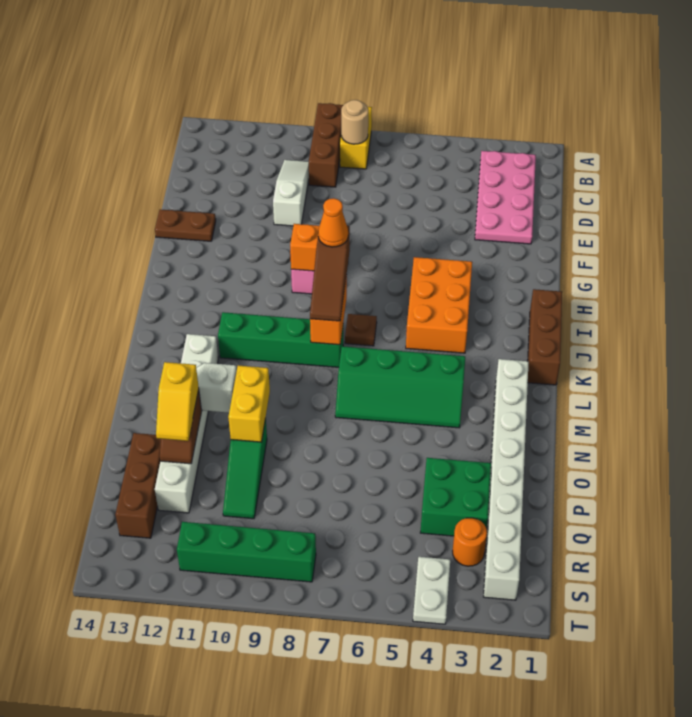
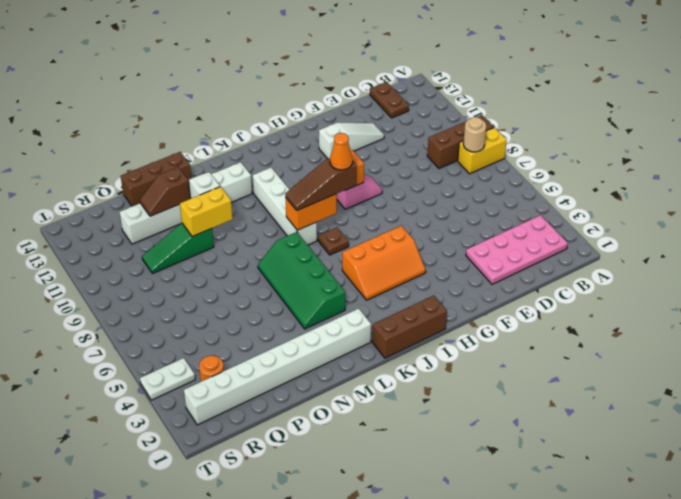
white 1x3 slope [273,160,309,226] -> white 1x3 slope moved to [319,123,384,159]
brown 1x2 plate [155,210,216,241] -> brown 1x2 plate moved to [370,82,409,118]
orange 2x3 brick [406,257,472,353] -> orange 2x3 slope [342,226,426,300]
green 1x4 brick [218,312,343,367] -> white 1x4 brick [253,168,317,245]
yellow 1x2 slope [156,362,199,441] -> none
green 2x2 brick [420,458,491,536] -> none
brown 1x3 brick [115,433,161,538] -> brown 1x3 brick moved to [121,152,191,206]
green 1x4 brick [177,522,316,582] -> none

